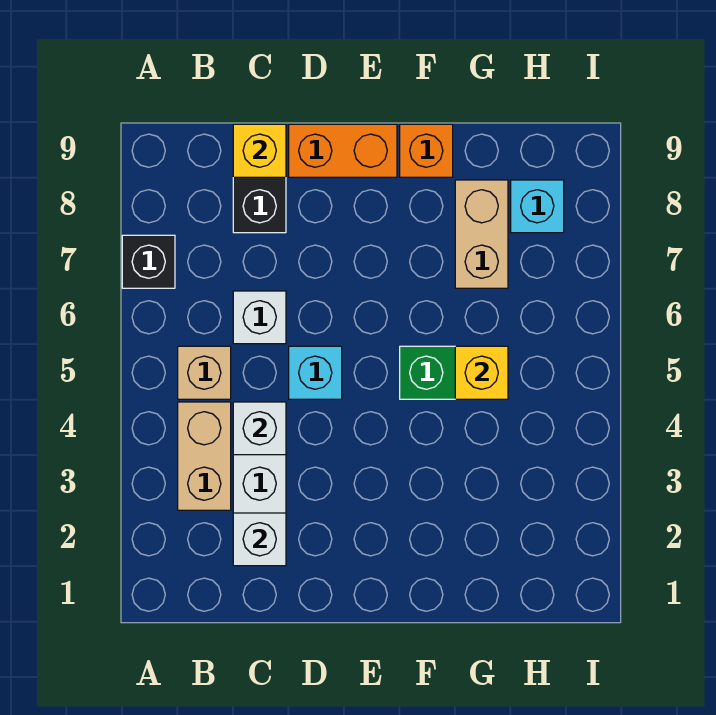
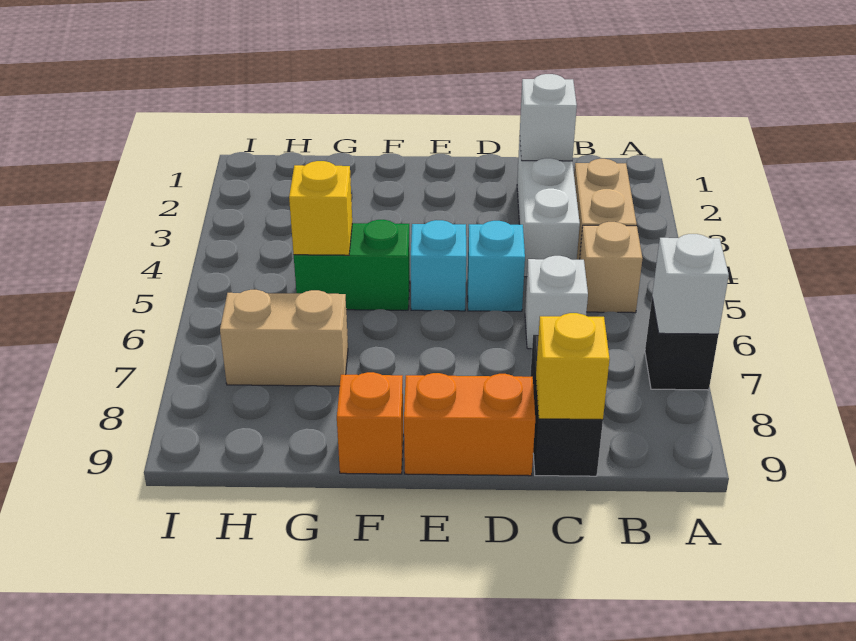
white 1x1 brick [233,402,286,455] -> white 1x1 brick moved to [652,234,729,334]
tan 1x2 brick [455,180,508,288] -> tan 1x2 brick turned to [220,290,348,386]
cyan 1x1 brick [511,180,564,233] -> cyan 1x1 brick moved to [411,220,466,311]

